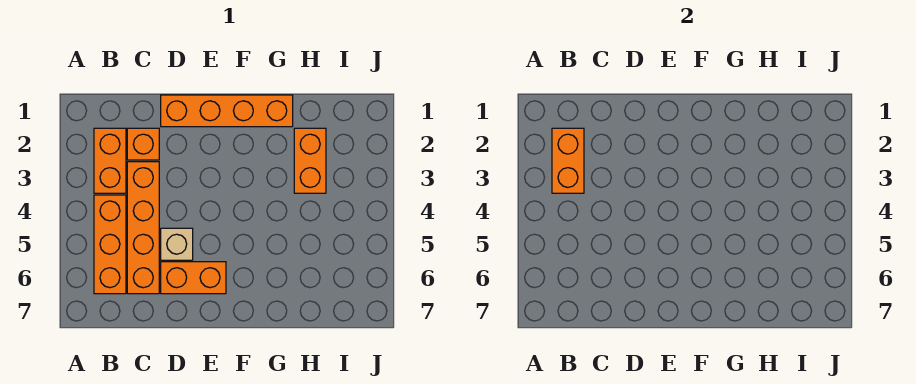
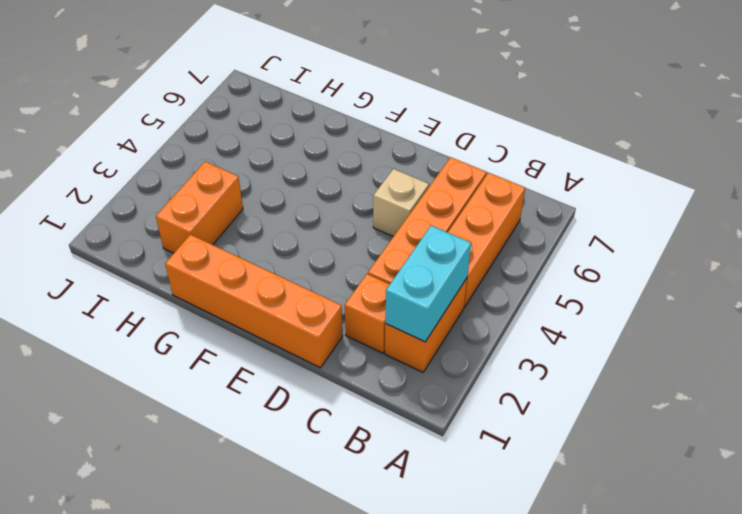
orange 1x2 brick [552,128,584,193] -> cyan 1x2 brick [386,225,471,342]
orange 1x2 brick [161,262,226,294] -> none

